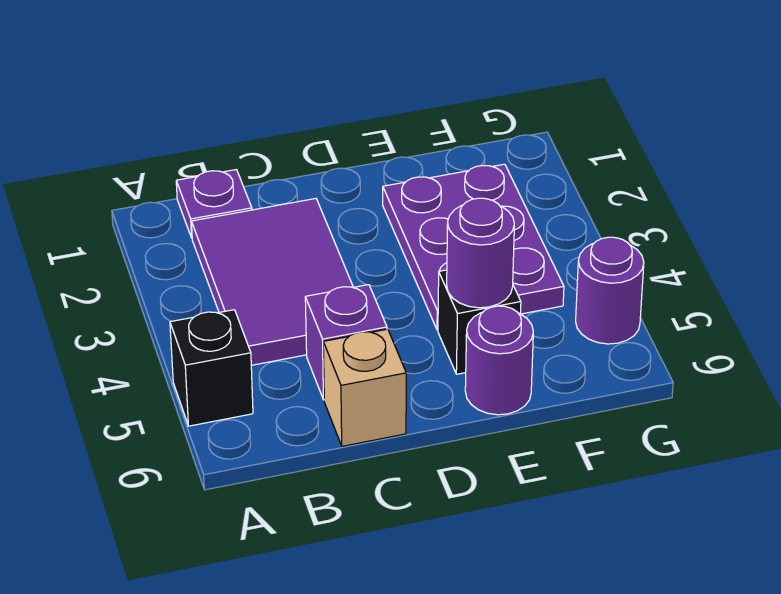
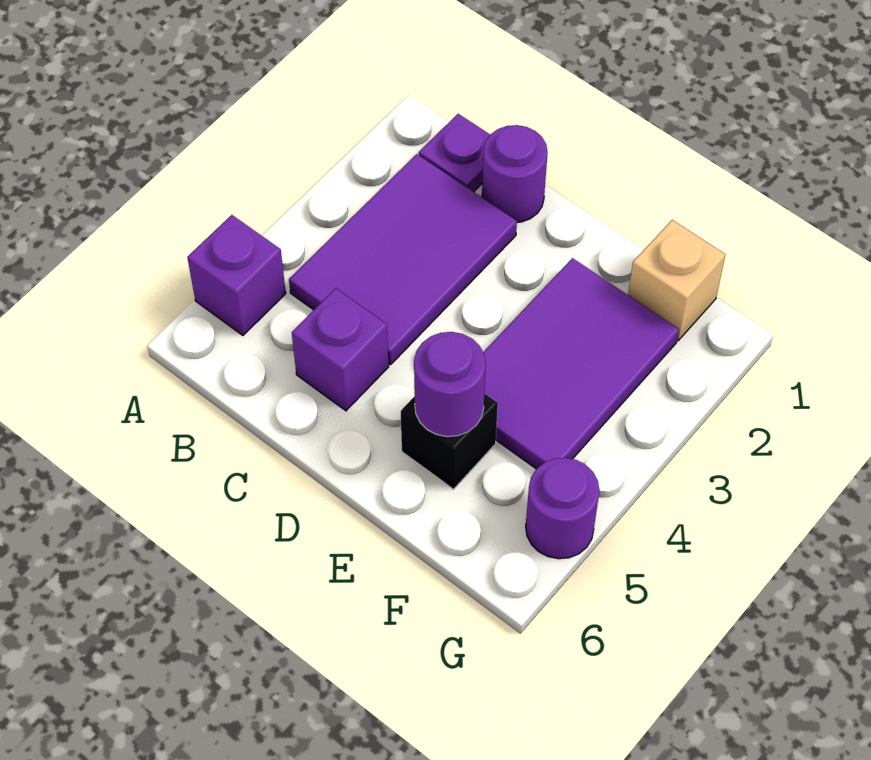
black 1x1 brick [170,310,253,426] -> purple 1x1 brick [187,215,286,335]
tan 1x1 brick [323,329,406,446] -> tan 1x1 brick moved to [628,220,725,341]
purple 2x3 plate [383,164,564,330] -> purple 2x3 tile [483,258,679,469]
purple 1x1 round brick [465,306,533,415] -> purple 1x1 round brick moved to [482,125,548,222]

